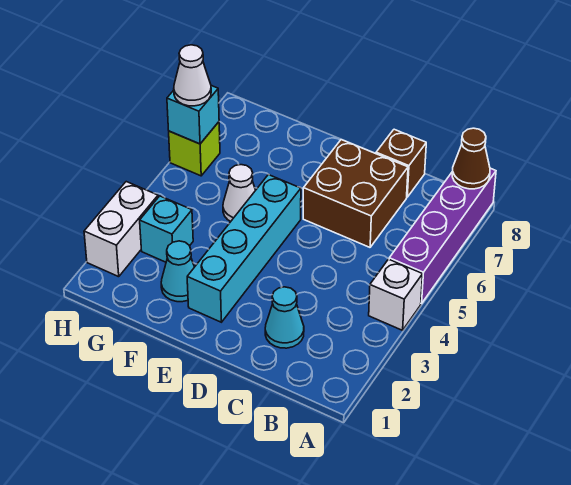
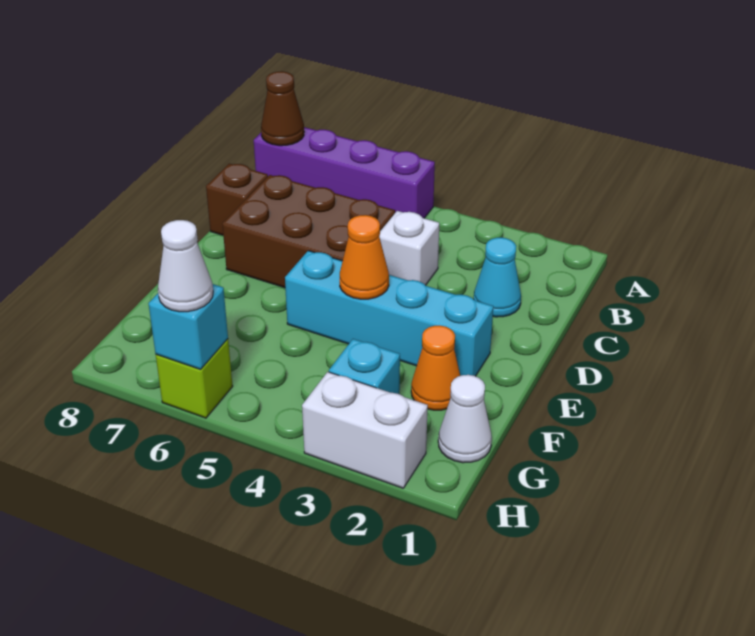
white 1x1 brick [369,259,423,330] -> white 1x1 brick moved to [379,211,439,285]
brown 2x2 brick [303,140,408,247] -> brown 2x3 brick [222,175,395,288]
none -> orange 1x1 cone [340,215,389,299]
cyan 1x1 cone [161,241,194,302] -> orange 1x1 cone [411,325,460,410]
white 1x1 cone [223,165,256,221] -> white 1x1 cone moved to [438,375,492,463]

